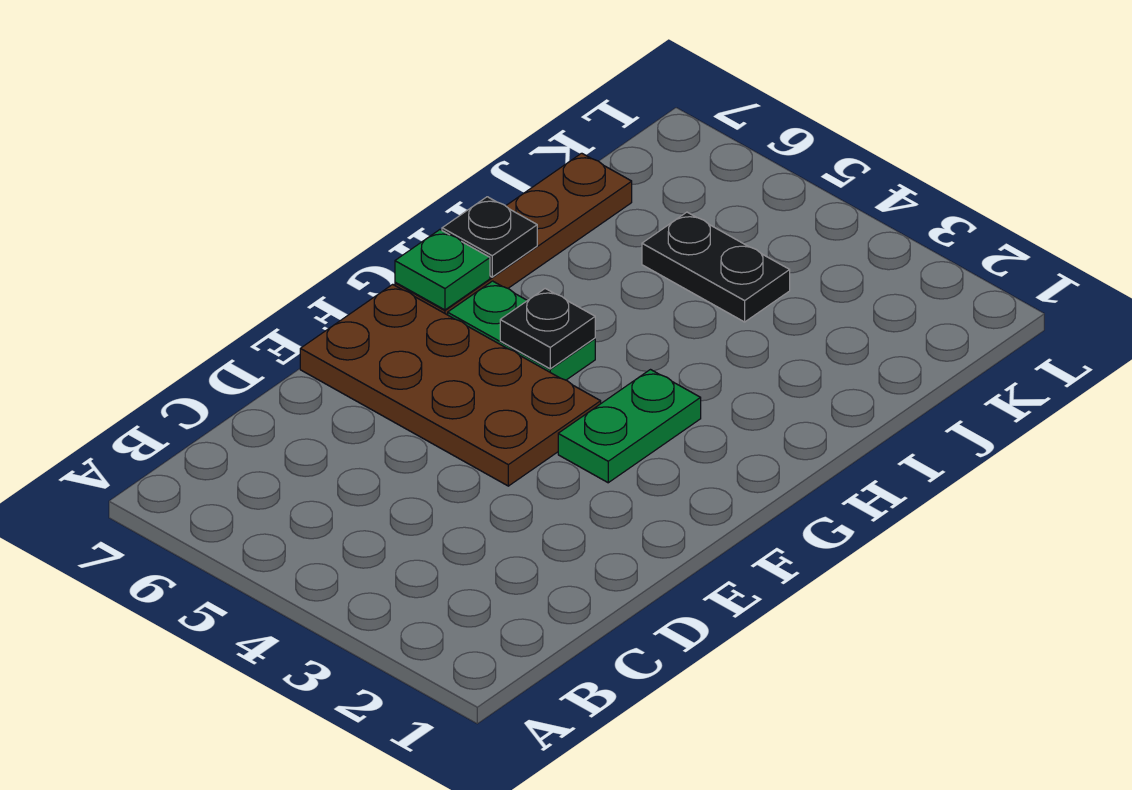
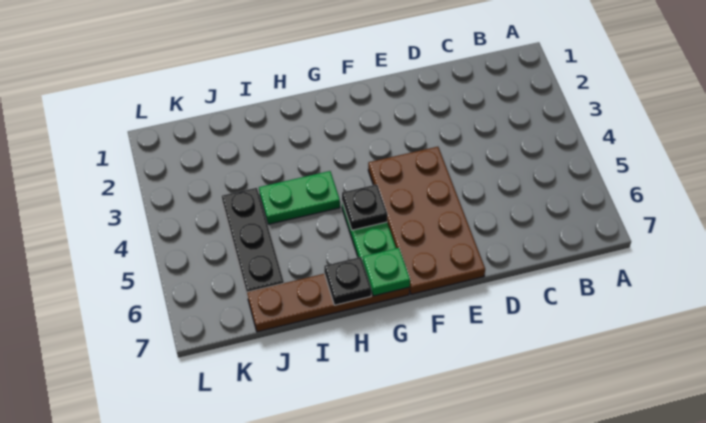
green 1x2 plate [558,370,701,483] -> green 1x2 plate moved to [259,171,340,224]
black 1x2 plate [642,212,790,322] -> black 1x3 plate [222,188,284,296]

